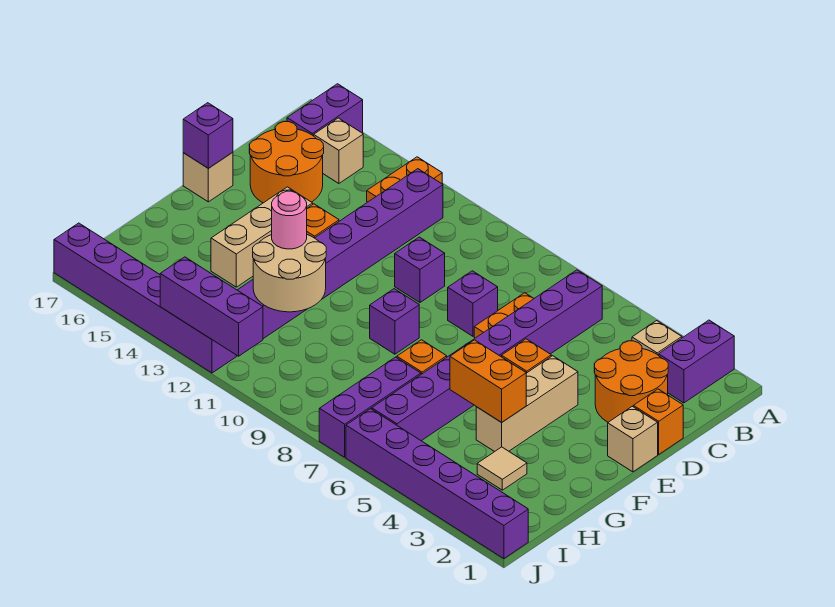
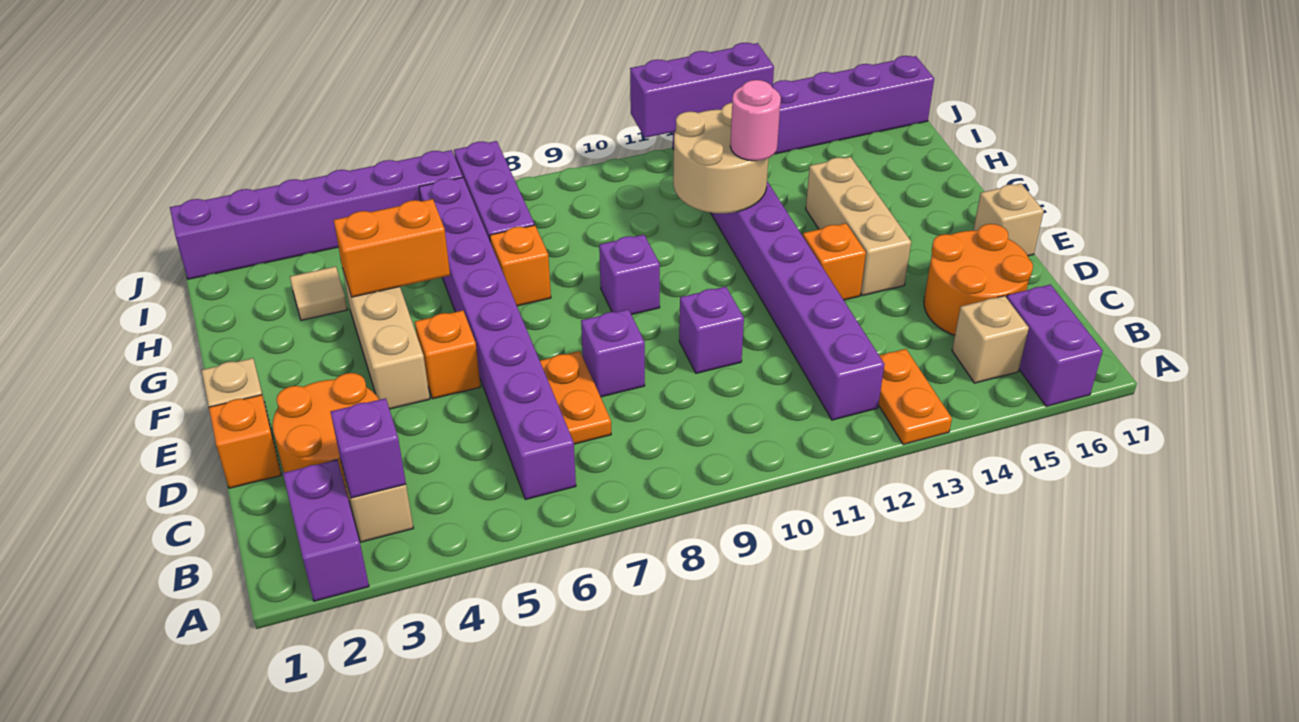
purple 1x1 brick [183,103,233,168] -> purple 1x1 brick moved to [331,398,406,498]

